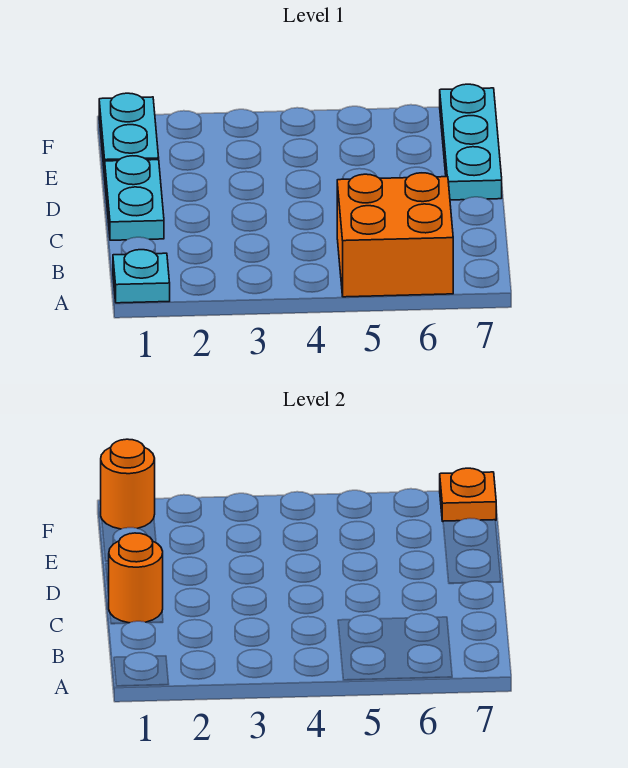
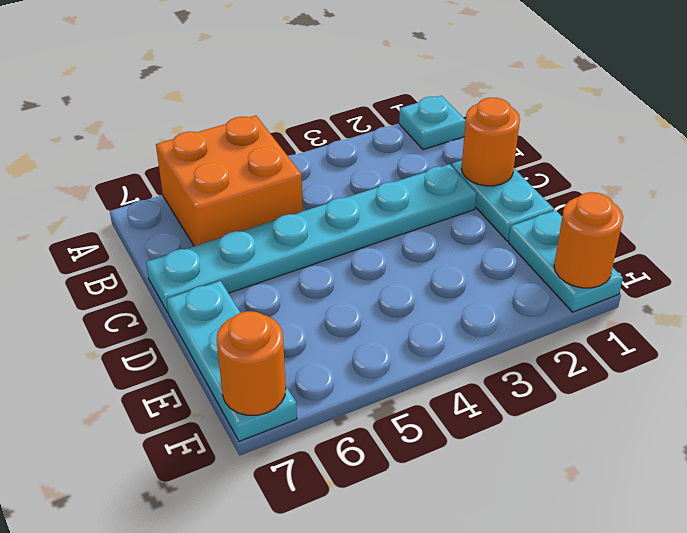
none -> cyan 1x6 plate [146,164,477,314]
orange 1x1 plate [440,468,496,521] -> orange 1x1 round brick [217,311,286,415]

